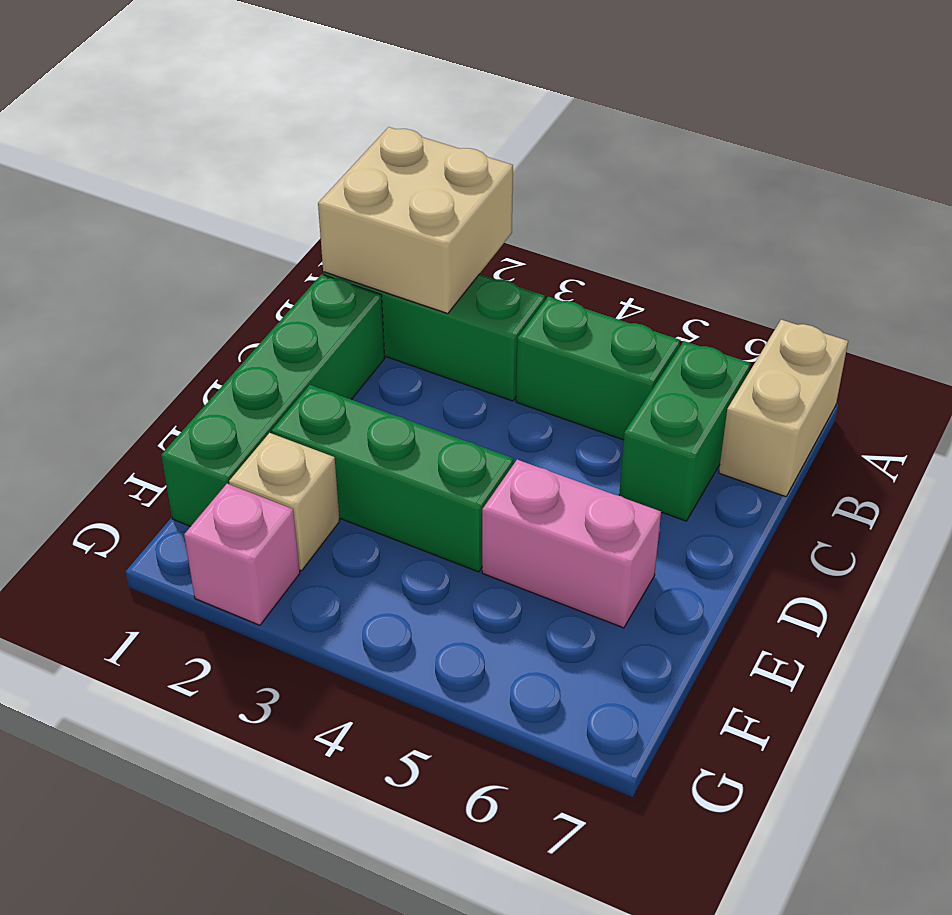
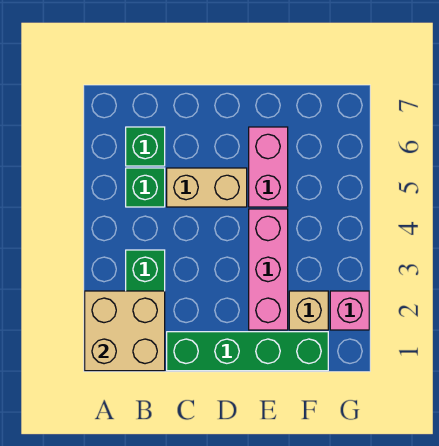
tan 1x2 brick [719,320,848,497] -> tan 1x2 brick moved to [167,168,247,207]
green 1x2 brick [516,297,680,440] -> green 1x1 brick [126,168,165,207]
green 1x2 brick [619,341,751,521] -> green 1x1 brick [126,127,165,166]
green 1x3 brick [272,385,514,572] -> pink 1x3 brick [249,209,288,330]

